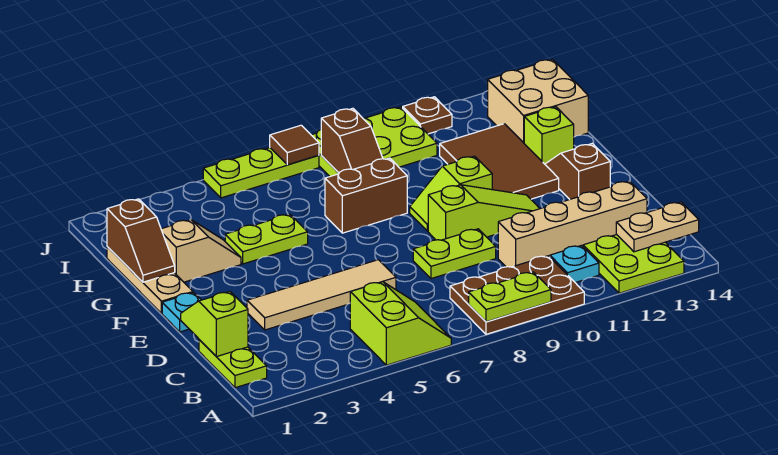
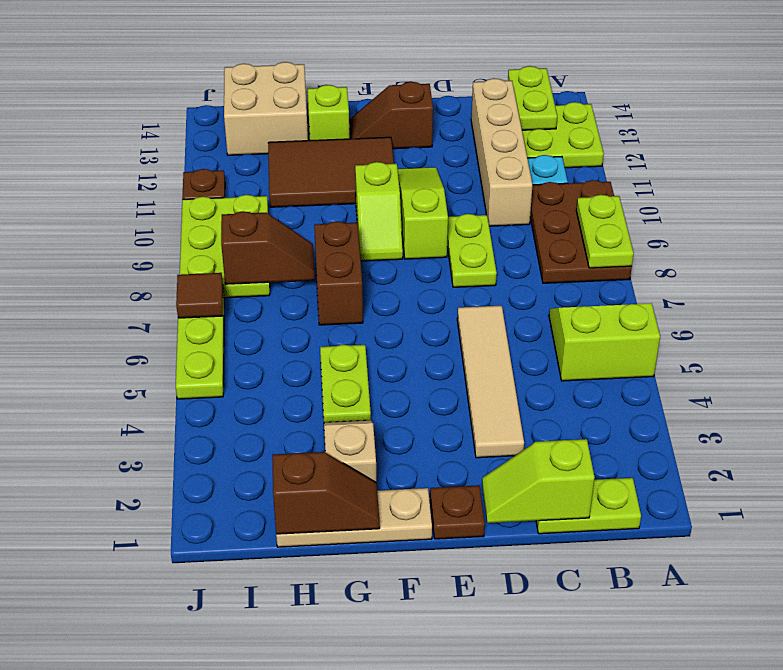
tan 1x2 plate [616,202,699,252] -> lime 1x2 plate [508,66,557,130]
cyan 1x1 plate [162,293,201,332] -> brown 1x1 plate [430,485,485,539]

